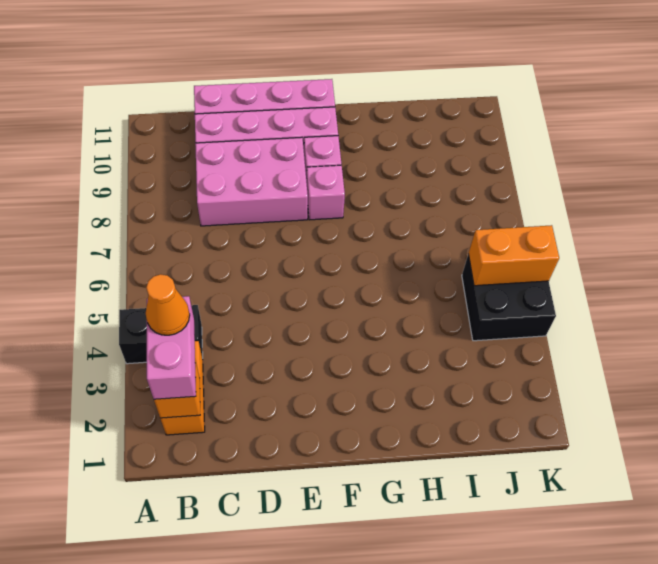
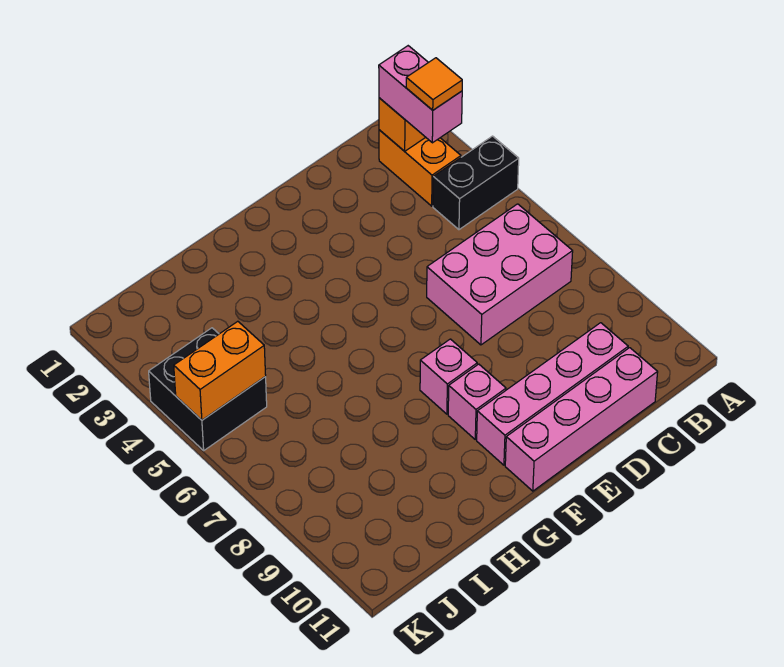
orange 1x1 cone [146,274,190,335] -> orange 1x1 tile [406,58,462,110]
pink 2x3 brick [195,138,308,226] -> pink 2x3 brick moved to [427,204,573,345]

